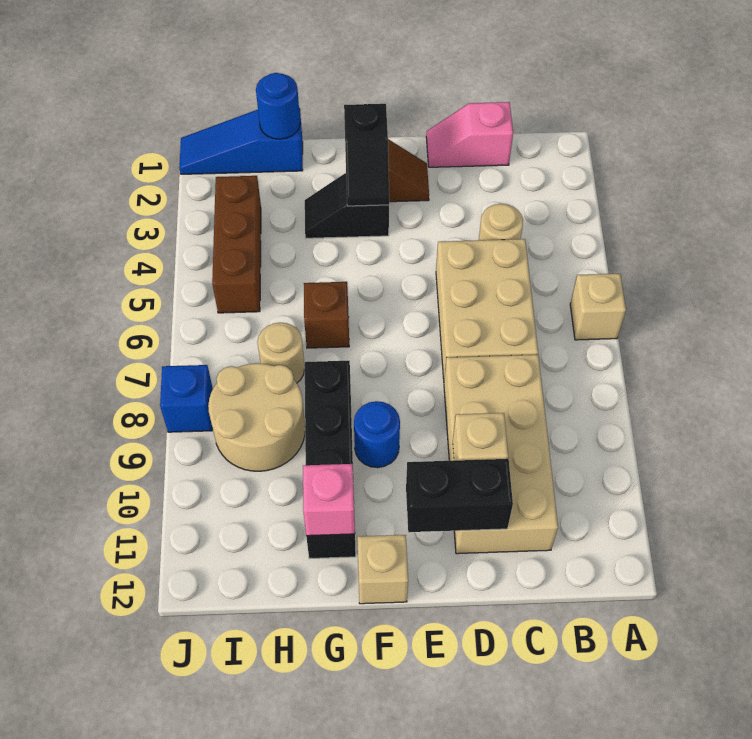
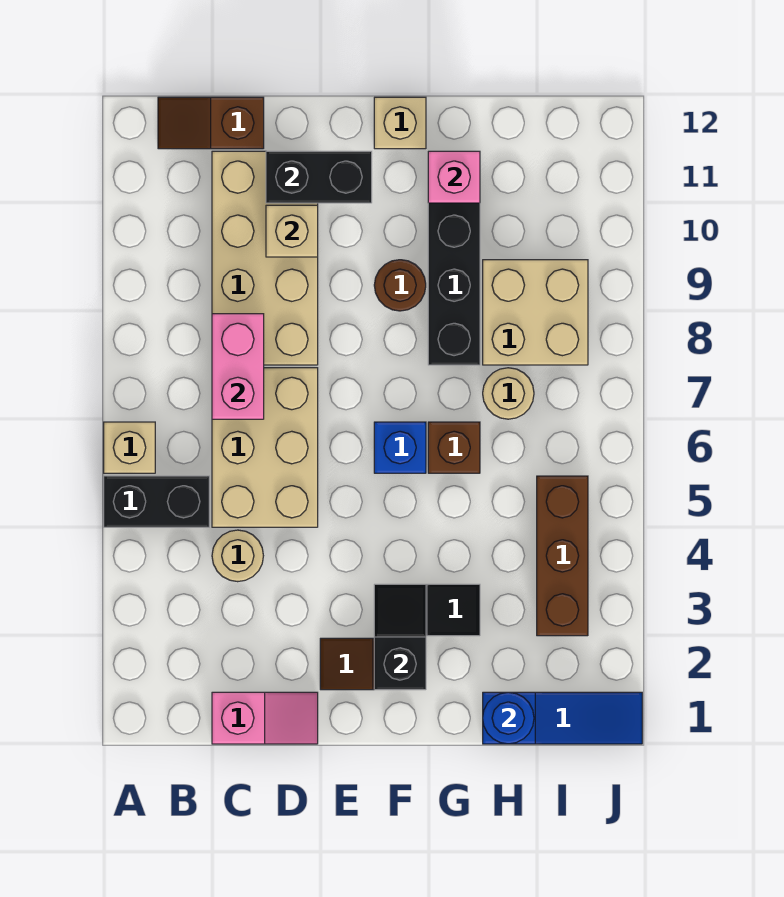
none -> black 1x2 brick [104,476,209,527]
none -> brown 1x2 slope [158,97,264,149]
none -> pink 1x2 brick [212,314,264,419]
blue 1x1 round brick [354,401,400,468] -> brown 1x1 round brick [374,260,426,311]
tan 2x2 round brick [208,363,305,471] -> tan 2x2 brick [483,260,588,365]
blue 1x1 brick [160,365,213,432] -> blue 1x1 brick moved to [374,422,426,473]

